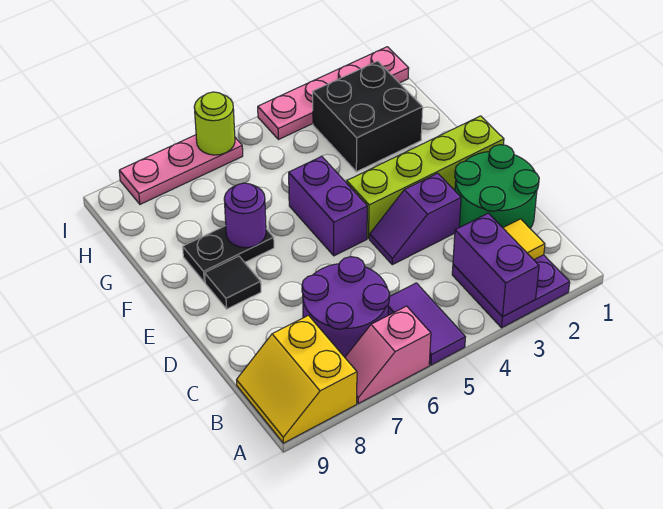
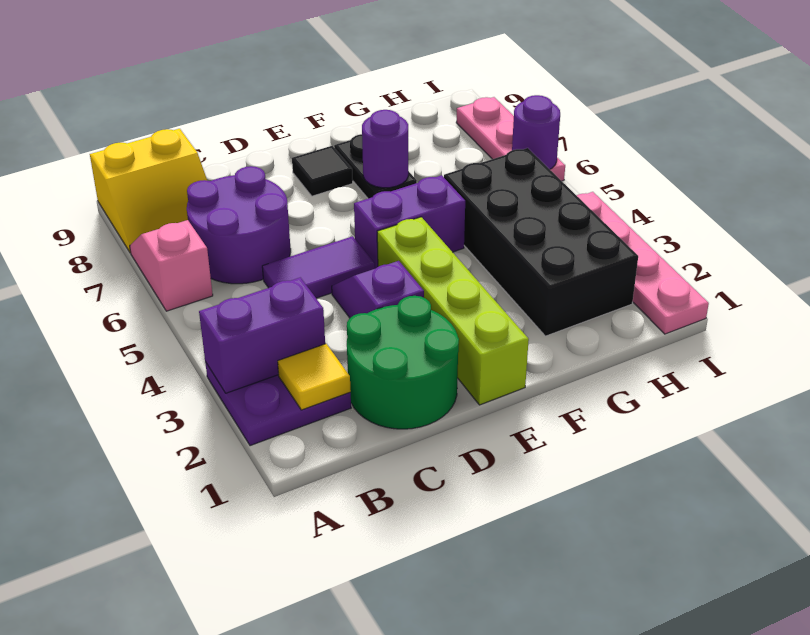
purple 1x2 tile [388,283,465,365] -> purple 1x2 tile moved to [262,236,375,298]
yellow 2x2 slope [237,315,357,443] -> yellow 2x2 slope turned to [90,129,207,253]
black 2x2 brick [313,61,423,172] -> black 2x4 brick [444,148,638,336]
lime 1x1 round brick [194,92,235,155] -> purple 1x1 round brick [512,95,560,169]

